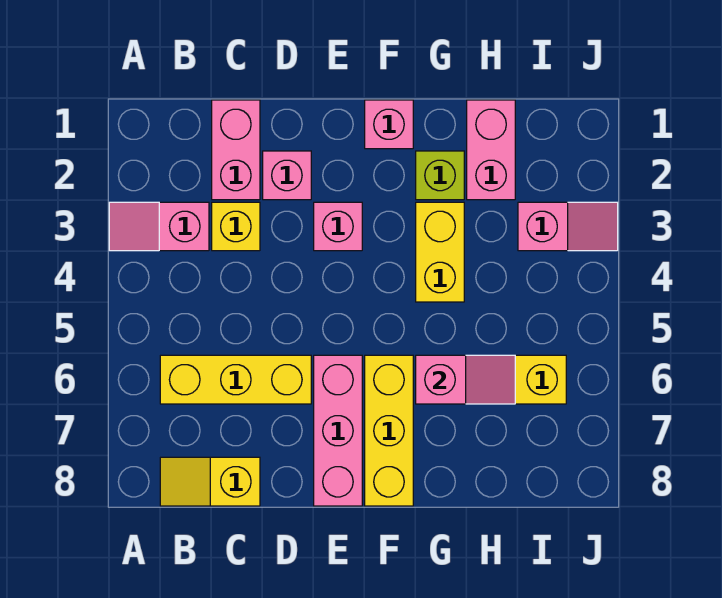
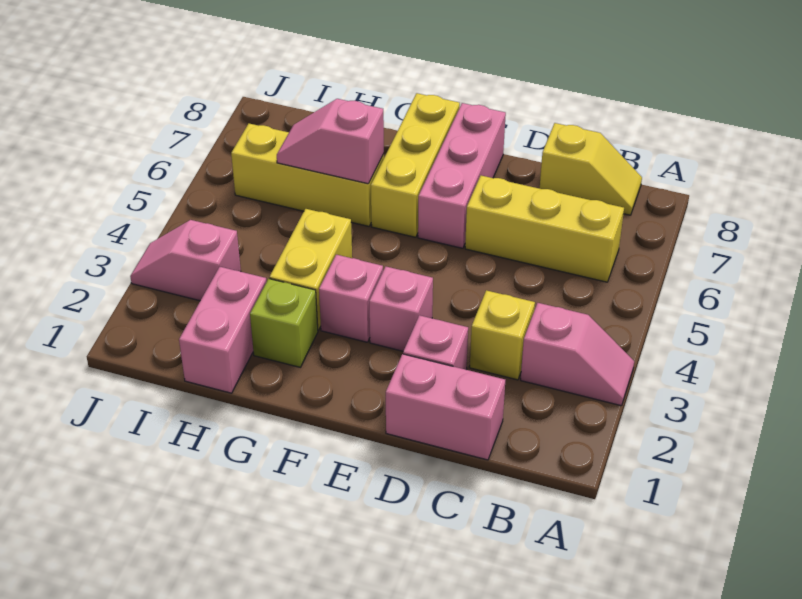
pink 1x2 brick [212,100,260,200] -> pink 1x2 brick turned to [386,354,505,460]
pink 1x1 brick [365,100,413,149] -> pink 1x1 brick moved to [319,255,383,342]

